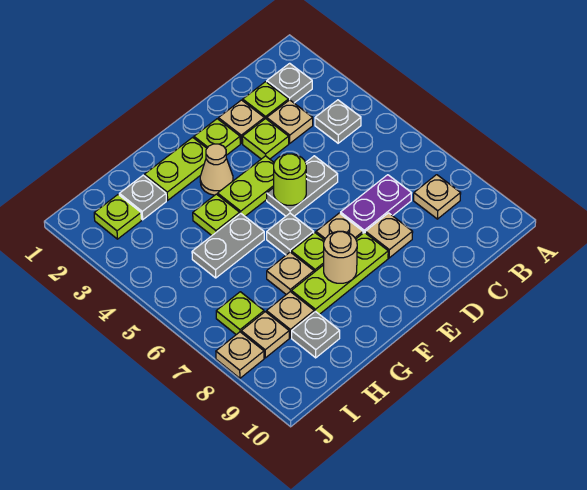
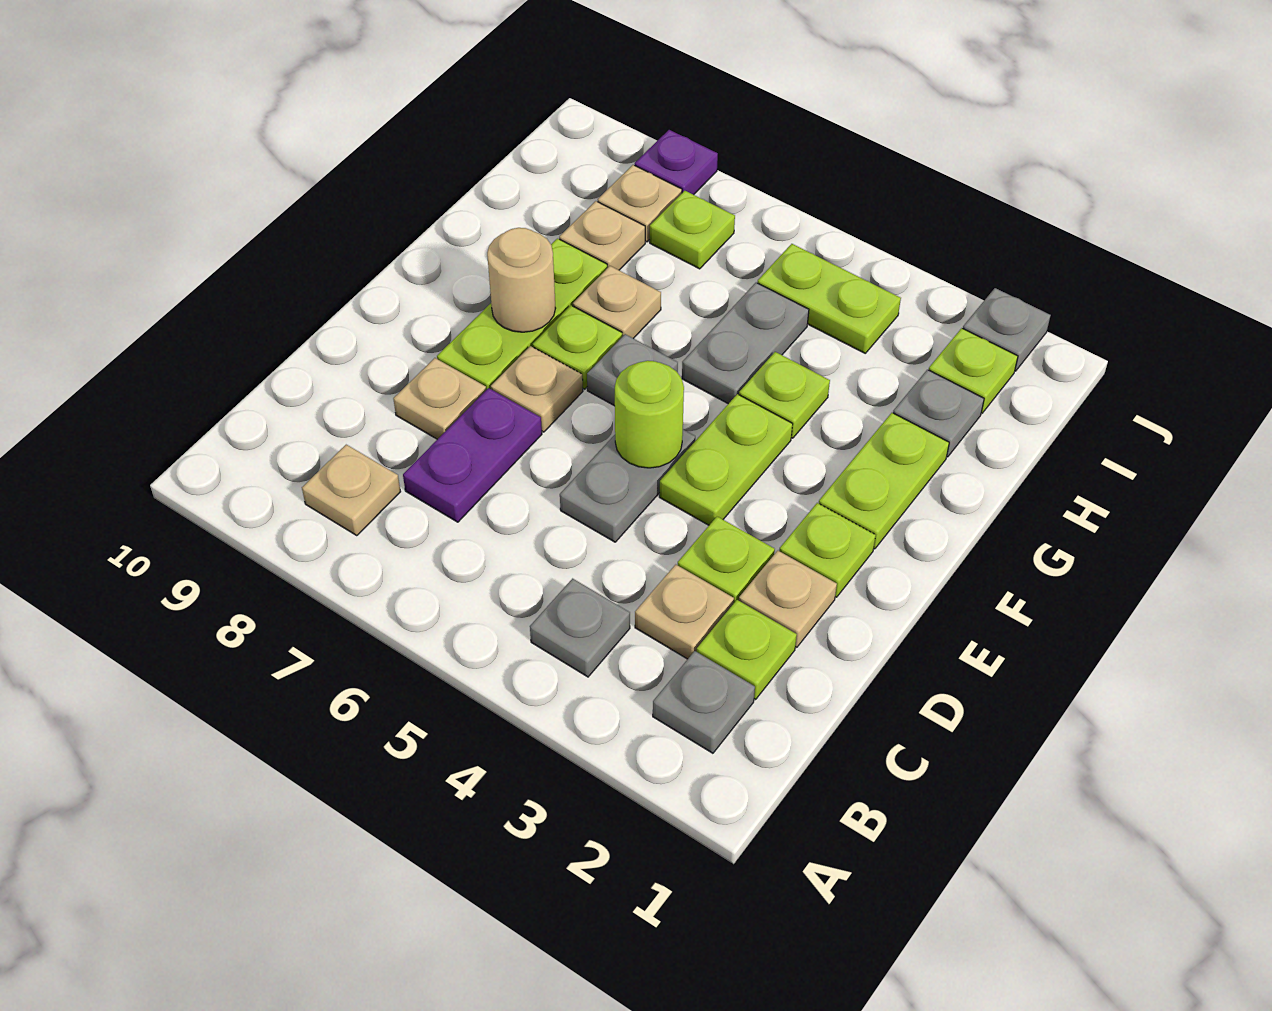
tan 1x1 cone [200,144,233,195] -> none
grey 1x1 plate [292,311,340,358] -> grey 1x1 plate moved to [963,288,1051,371]
none -> lime 1x2 plate [757,244,901,353]
tan 1x1 plate [216,332,264,378] -> purple 1x1 plate [635,130,718,195]

